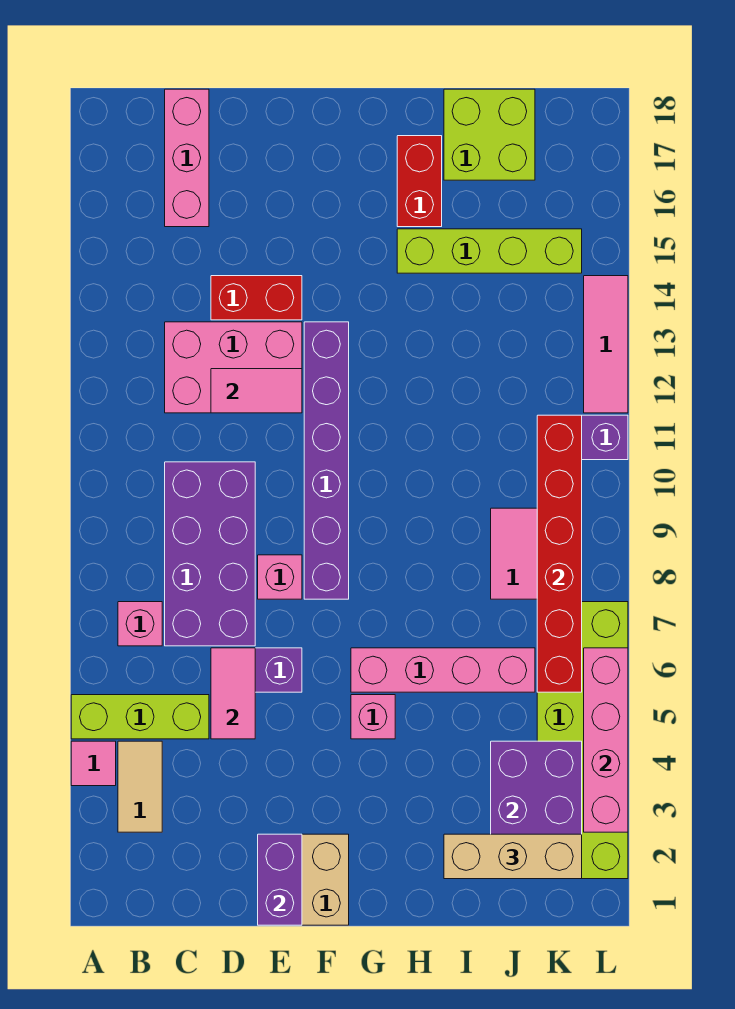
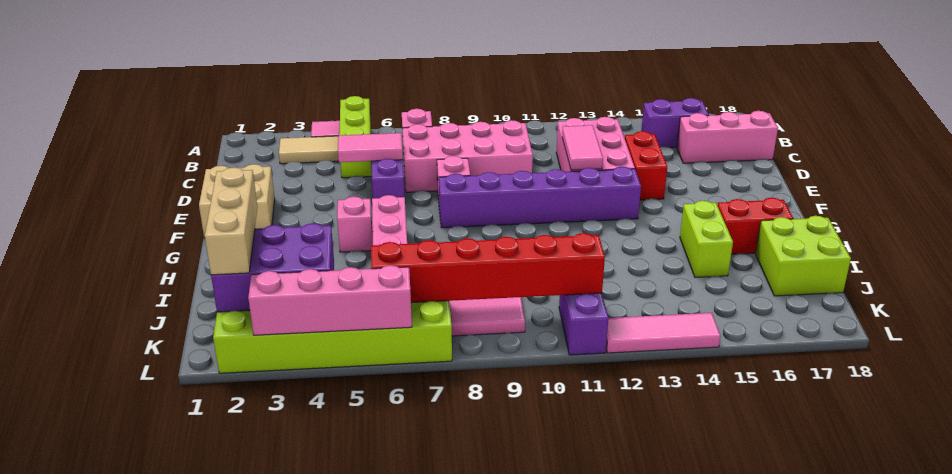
purple 2x4 brick [165,462,255,646] -> pink 2x4 brick [402,120,533,192]
purple 1x2 brick [258,834,302,925] -> purple 1x2 brick moved to [641,98,709,148]
lime 1x4 brick [397,229,582,273] -> lime 1x2 brick [680,201,733,277]

